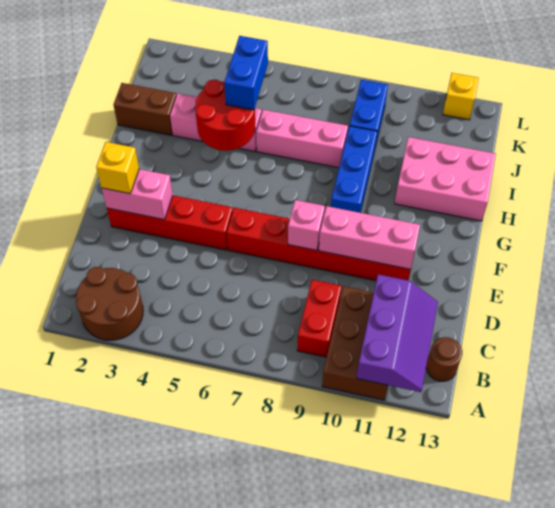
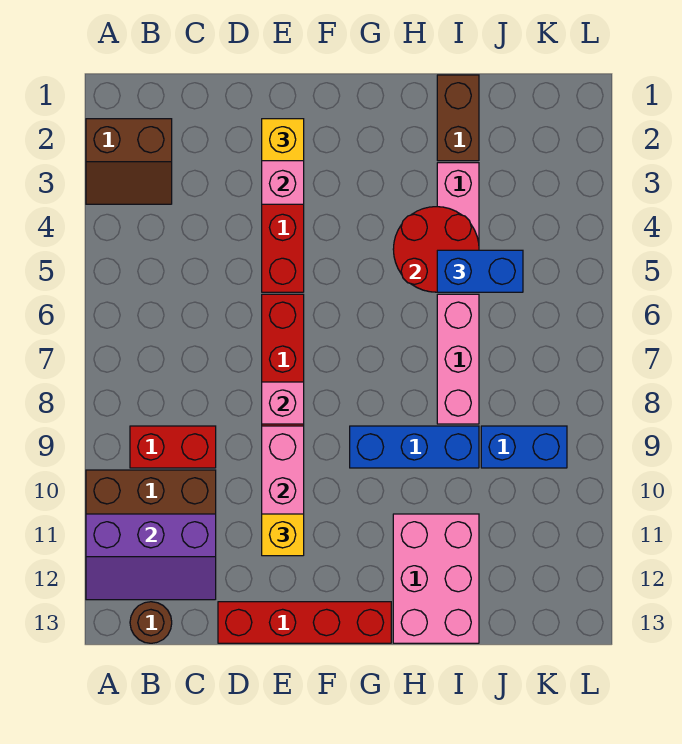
brown 2x2 round brick [76,267,143,340] -> brown 2x2 slope [86,119,172,204]
none -> red 1x4 brick [218,602,391,643]
yellow 1x1 brick [443,73,479,120] -> yellow 1x1 brick moved to [262,514,304,556]

